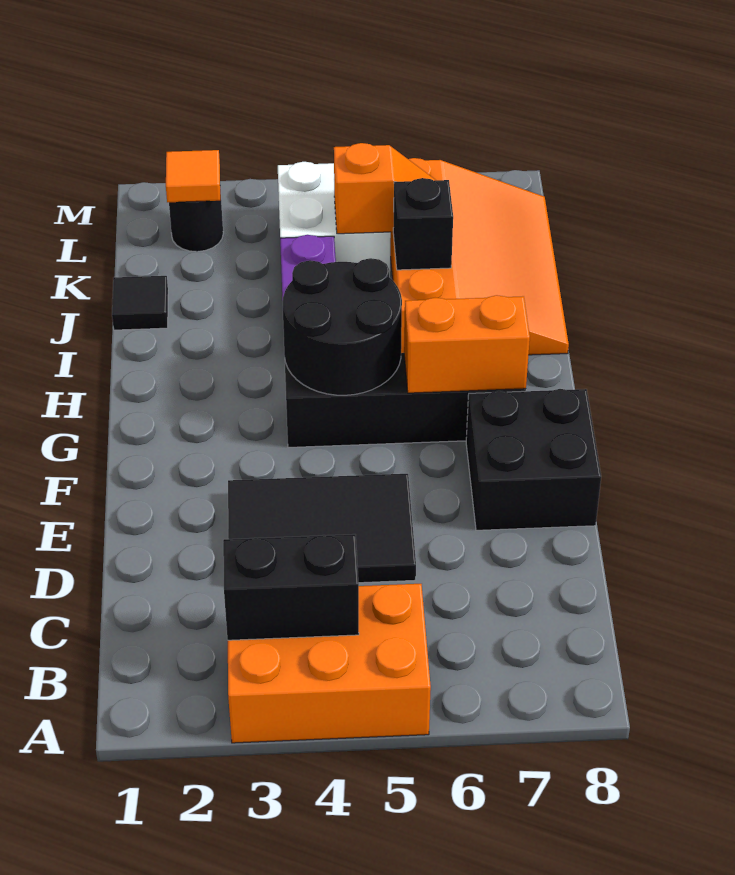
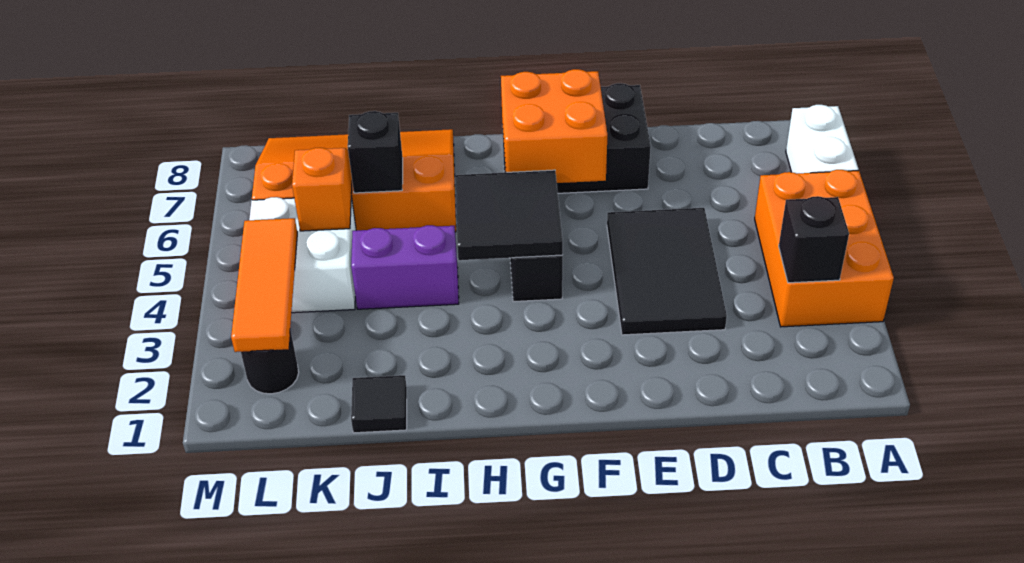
none -> white 1x2 brick [786,105,858,173]
black 1x2 brick [223,534,359,640] -> black 1x1 brick [779,196,849,283]
black 2x2 round brick [283,258,402,395] -> black 2x2 tile [455,170,563,260]
orange 1x2 brick [404,295,530,393] -> orange 2x2 brick [501,69,608,183]
orange 1x1 tile [166,150,220,202] -> orange 1x3 tile [231,218,297,352]

